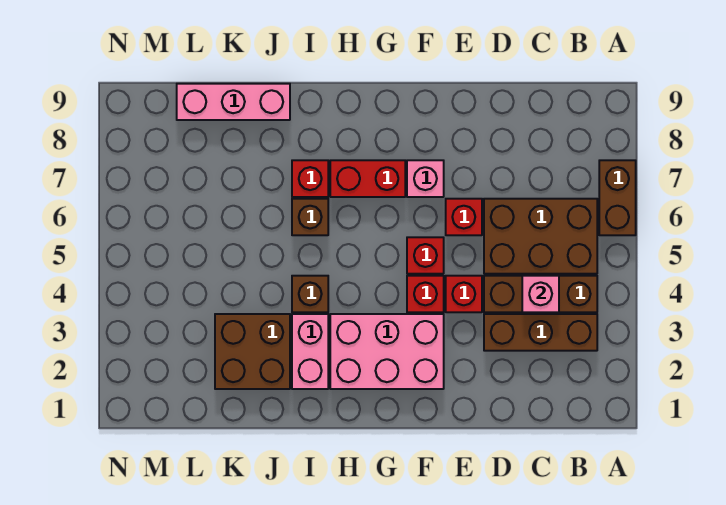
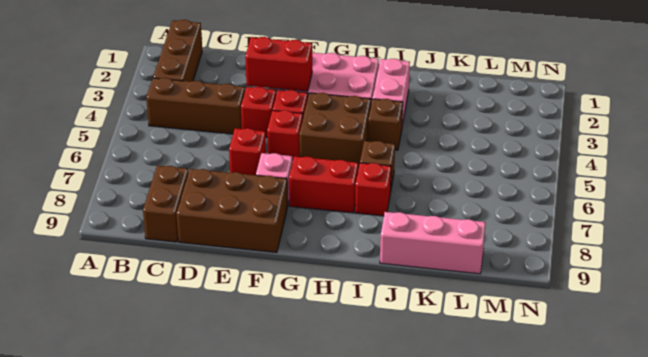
brown 1x2 brick [599,160,636,235] -> brown 1x2 brick moved to [143,165,188,242]
brown 1x3 brick [484,314,597,351] -> brown 1x3 brick turned to [153,20,202,82]
brown 2x3 brick [484,199,597,274] -> brown 2x3 brick moved to [176,169,288,253]
pink 1x1 brick [522,276,559,312] -> none
none -> red 1x2 brick [245,37,312,91]
brown 2x2 brick [215,314,290,389] -> brown 2x2 brick moved to [299,93,371,168]

